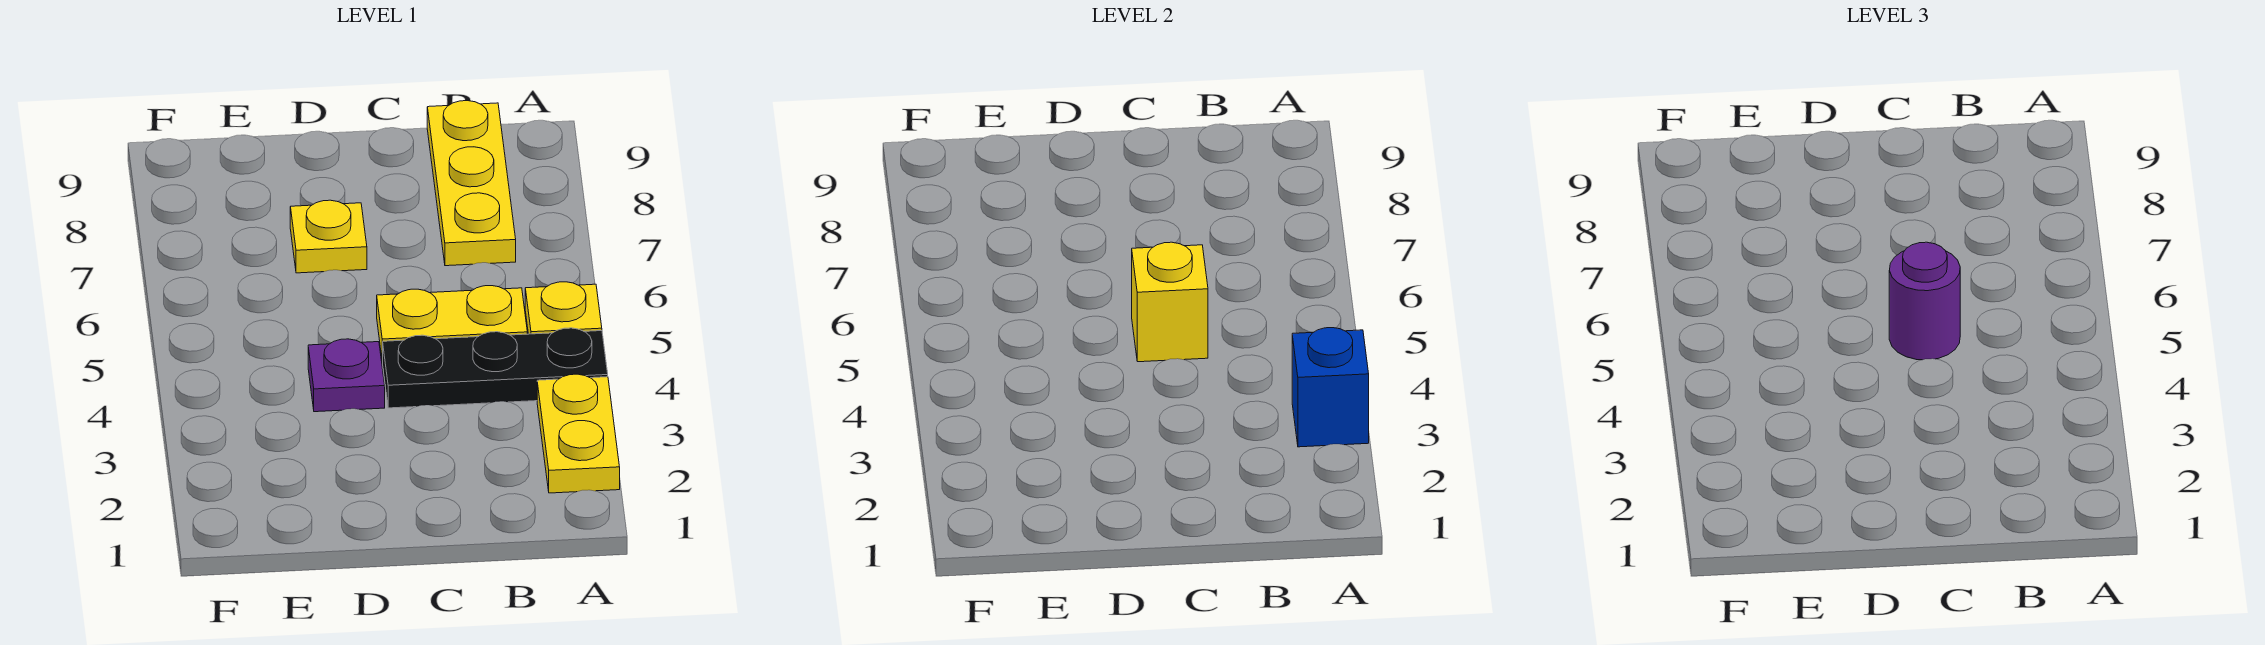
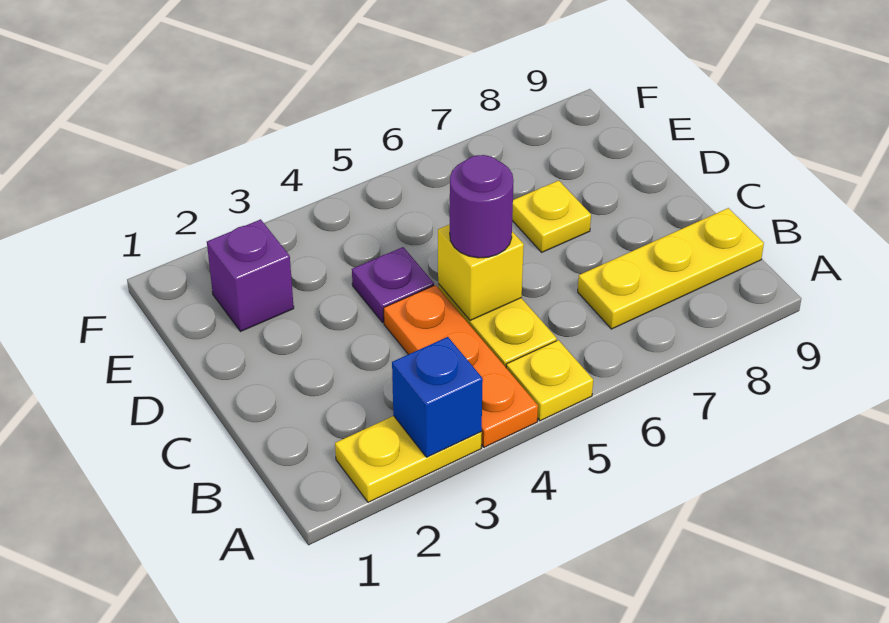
black 1x3 plate [383,328,608,408] -> orange 1x3 plate [384,285,538,447]
none -> purple 1x1 brick [207,219,294,332]

